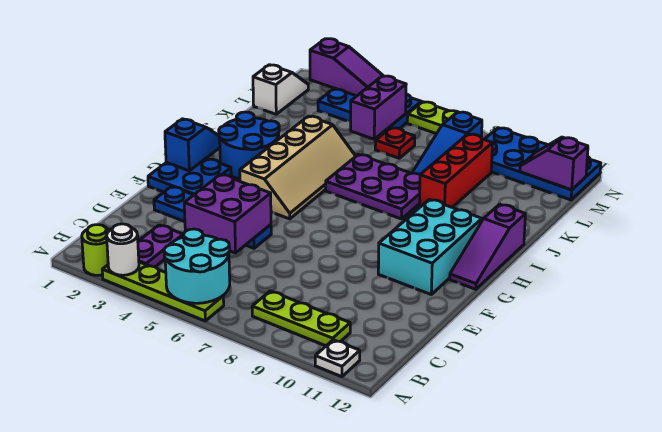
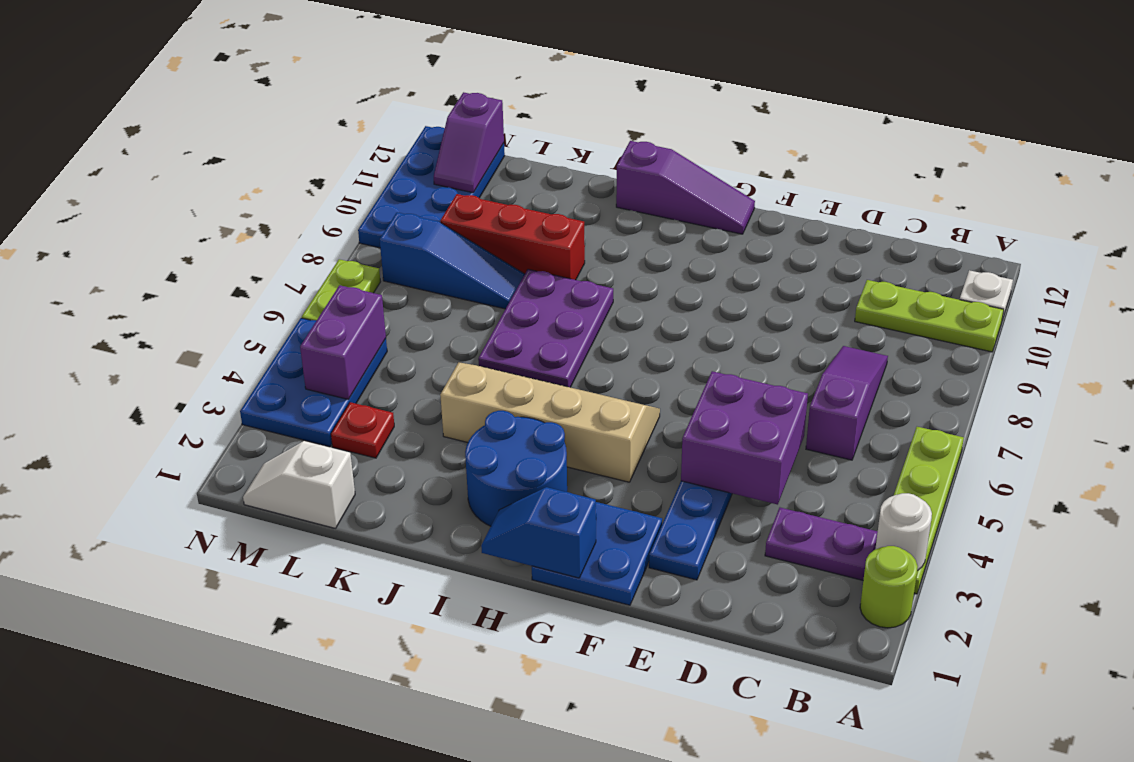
cyan 2x2 round brick [164,229,230,303] -> none
lime 1x3 plate [252,291,350,346] -> lime 1x3 plate turned to [855,280,1004,352]
cyan 2x3 brick [378,199,482,294] -> none
purple 1x2 brick [351,76,406,139] -> purple 1x2 brick turned to [300,285,386,399]
red 1x1 plate [375,128,415,158] -> red 1x1 plate moved to [331,402,394,458]
purple 1x3 slope [310,39,383,96] -> purple 1x3 slope moved to [806,346,888,460]

